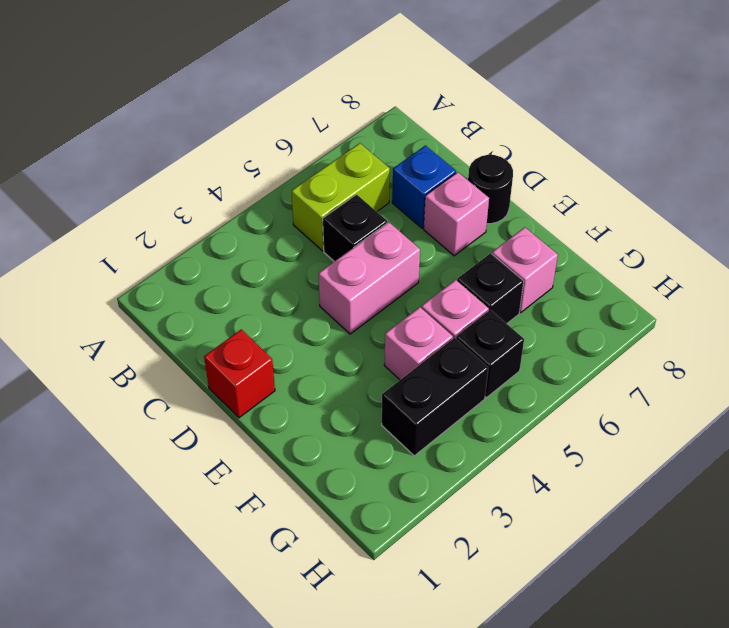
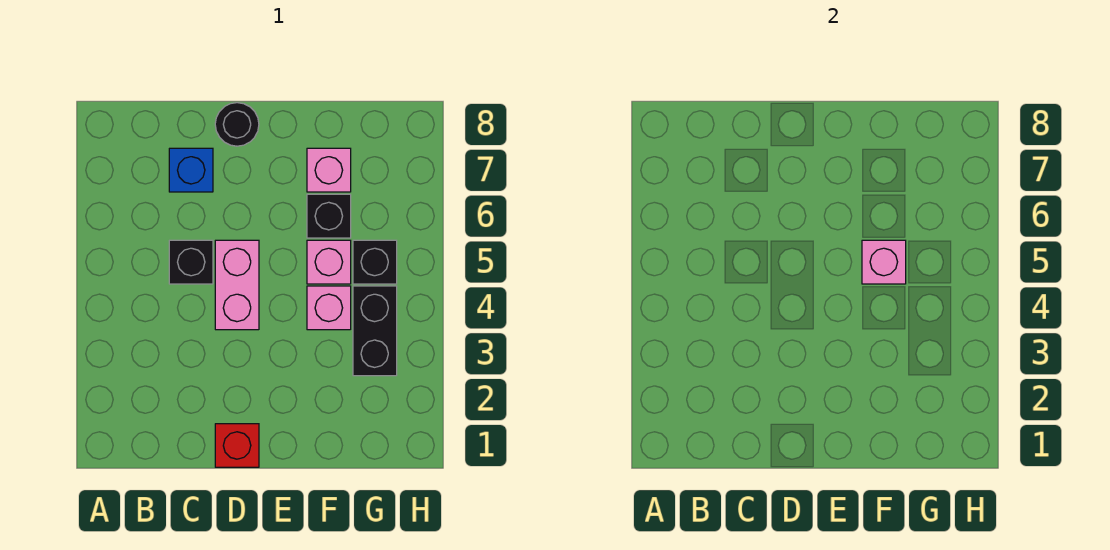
lime 1x2 brick [291,143,390,251] -> none
pink 1x1 brick [424,172,489,256] -> pink 1x1 brick moved to [862,240,906,284]

